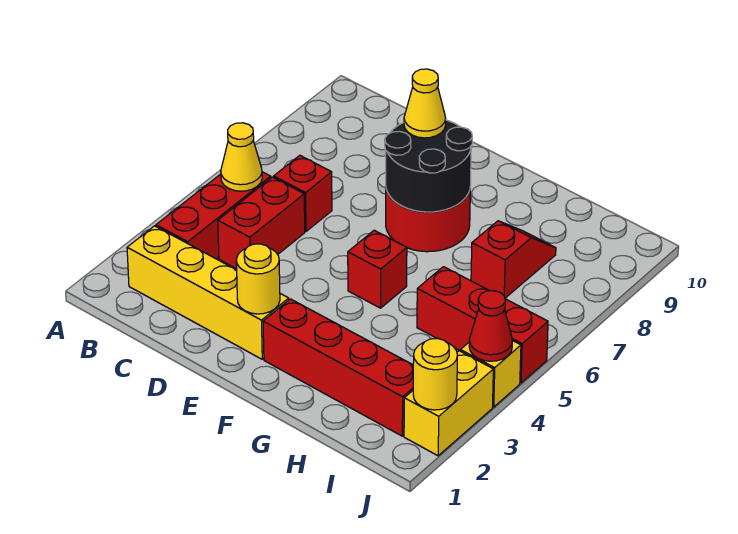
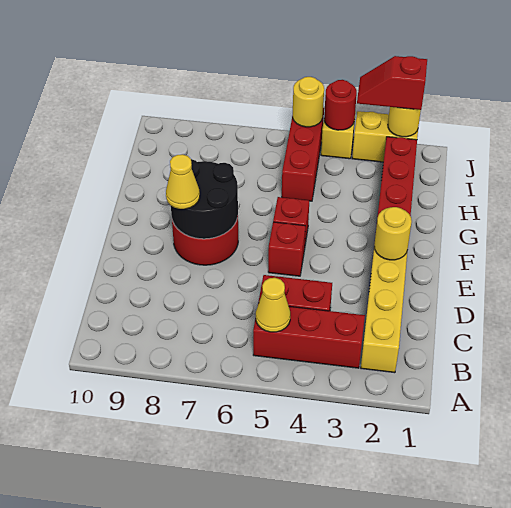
red 1x1 brick [274,155,332,231] -> red 1x1 brick moved to [268,222,305,276]
red 1x2 slope [471,221,556,298] -> red 1x2 slope moved to [357,56,427,110]
red 1x1 cone [469,291,512,361] -> red 1x1 round brick [324,80,357,130]
none -> yellow 1x1 round brick [293,77,324,127]

